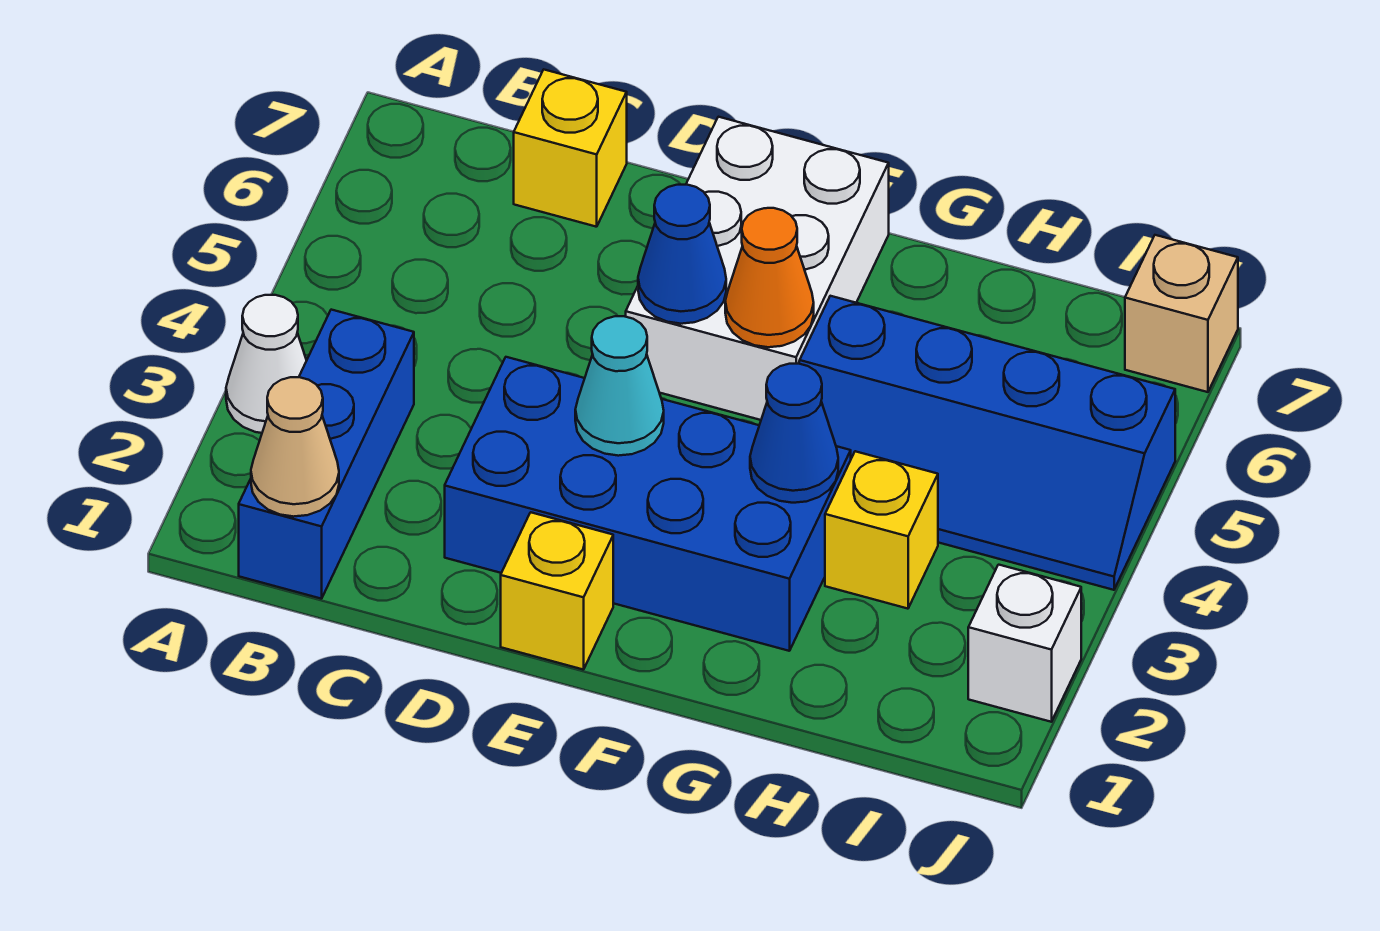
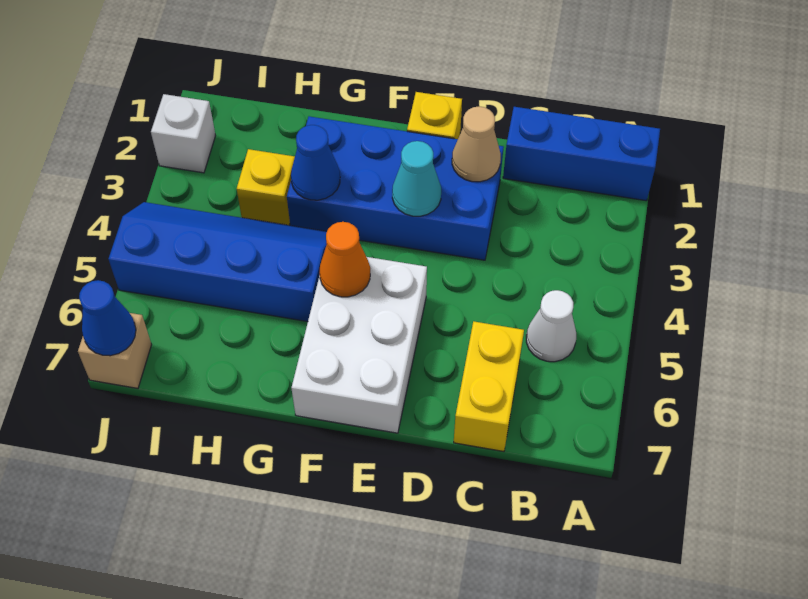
white 1x1 cone [226,295,307,433] -> white 1x1 cone moved to [526,290,576,362]
blue 1x3 brick [239,310,414,599] -> blue 1x3 brick turned to [503,107,660,201]
tan 1x1 cone [251,377,339,517] -> tan 1x1 cone moved to [452,107,501,182]
yellow 1x1 brick [514,70,627,227] -> yellow 1x2 brick [454,321,524,451]
blue 1x1 cone [638,185,726,324] -> blue 1x1 cone moved to [79,280,136,356]

